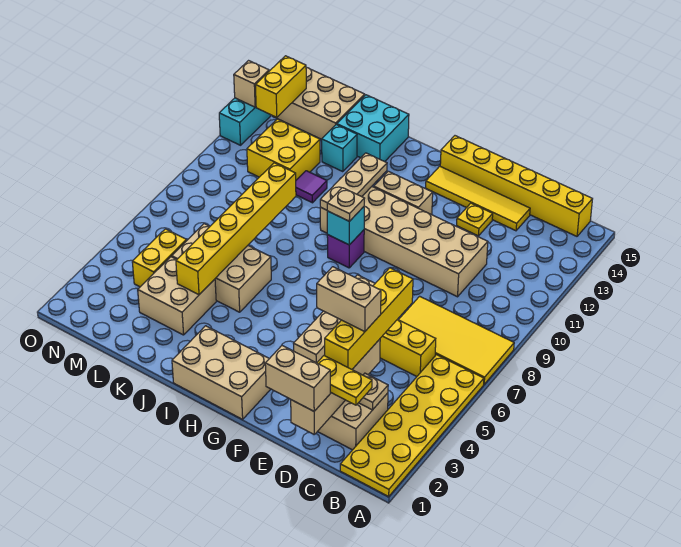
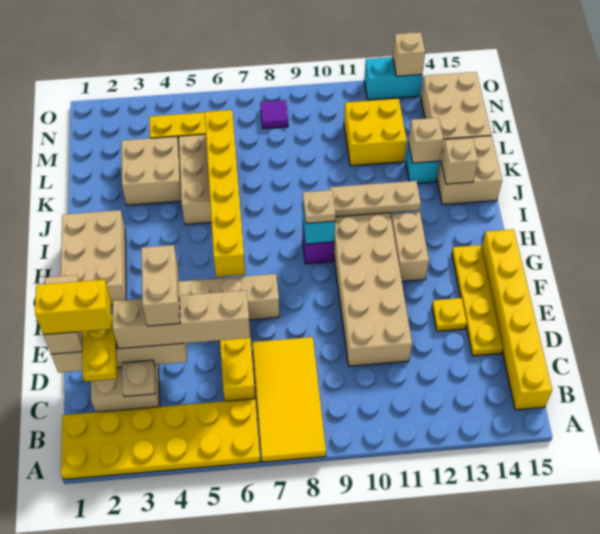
yellow 1x4 brick [325,268,413,369] -> tan 1x4 brick [113,290,251,349]
yellow 1x4 tile [426,166,530,231] -> yellow 1x4 plate [452,245,503,356]
cyan 2x2 brick [337,95,409,162] -> tan 2x2 brick [437,136,502,205]
none -> tan 1x1 brick [441,138,478,184]
yellow 1x6 brick [176,163,296,295] -> yellow 1x6 brick turned to [204,110,245,277]
purple 1x1 tile [296,171,327,203] -> purple 1x1 tile moved to [260,100,288,129]
none -> tan 1x1 brick [409,118,443,163]
yellow 1x2 brick [255,56,306,117] -> yellow 1x2 brick moved to [35,280,111,335]

